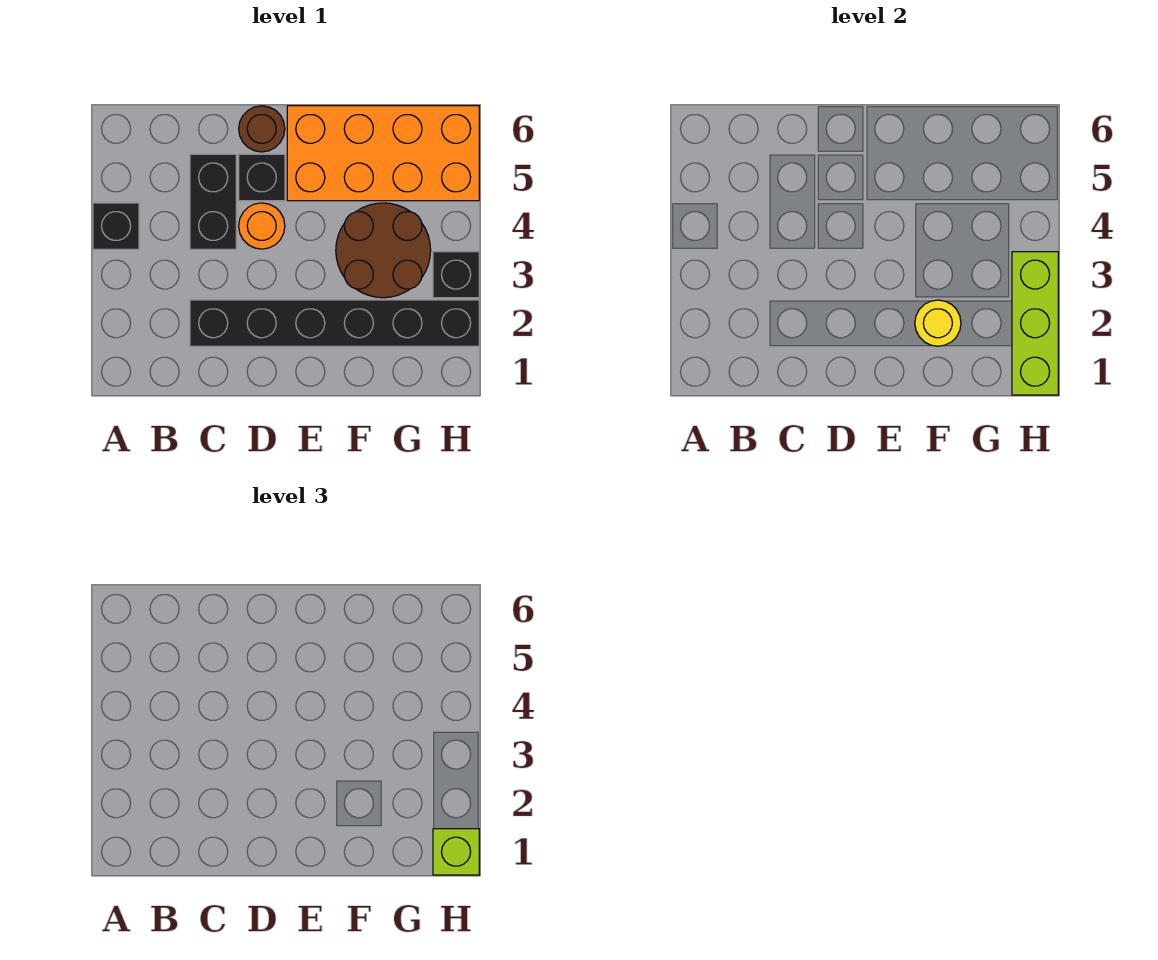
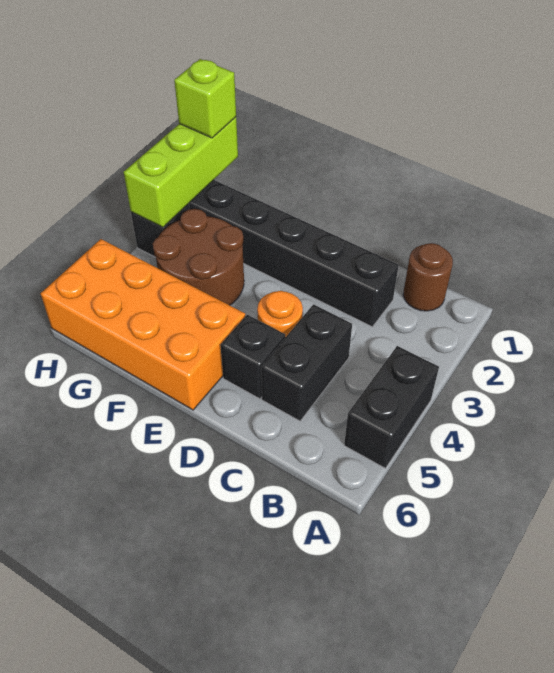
black 1x1 brick [93,203,139,249] -> black 1x2 brick [344,346,439,468]
brown 1x1 round brick [239,106,285,152] -> brown 1x1 round brick moved to [403,243,453,311]
yellow 1x1 round brick [915,300,961,346] -> none

